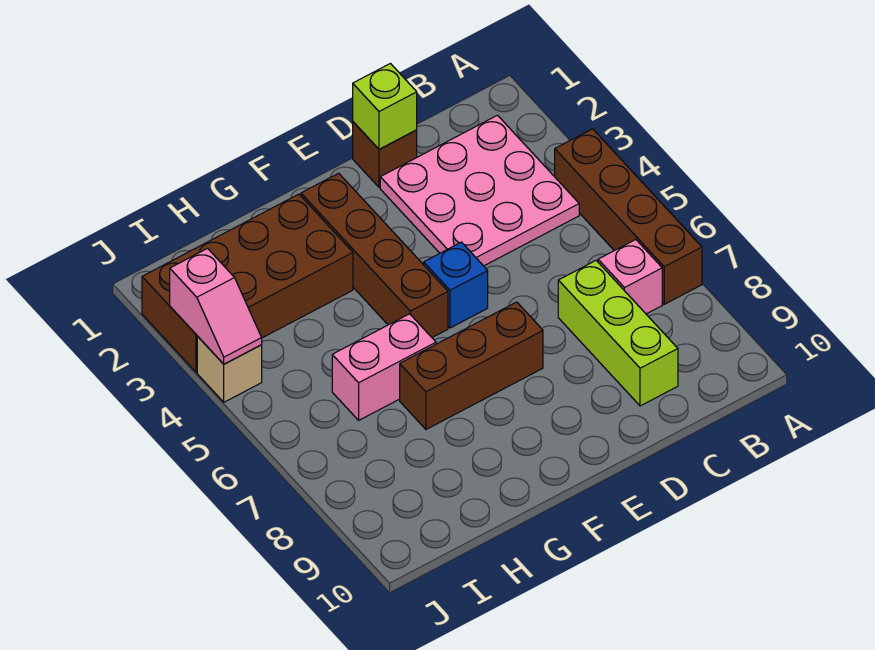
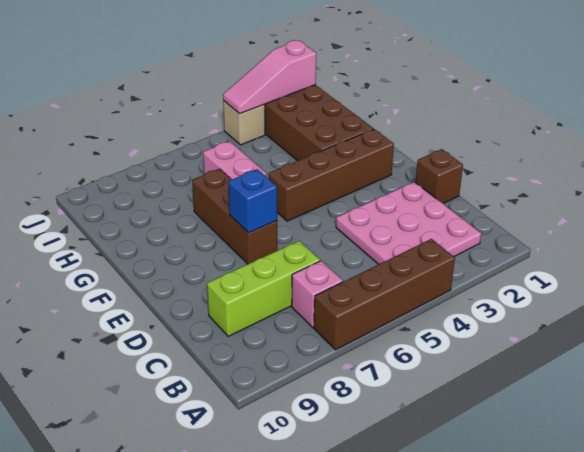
lime 1x1 brick [353,64,417,149] -> none
blue 1x1 brick [424,242,488,328] -> blue 1x1 brick moved to [228,169,277,233]
pink 1x2 slope [170,249,262,364] -> pink 1x3 slope [223,40,316,114]

